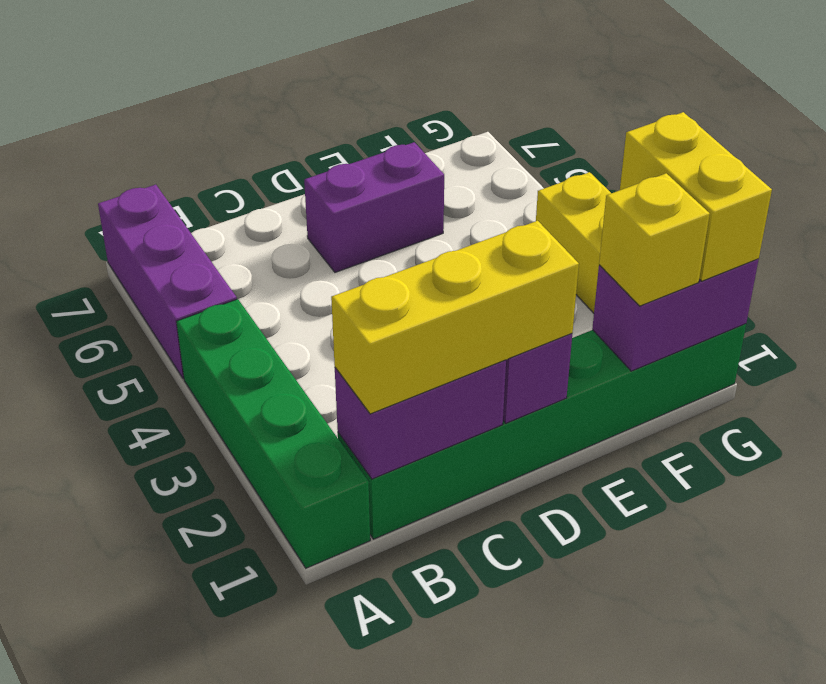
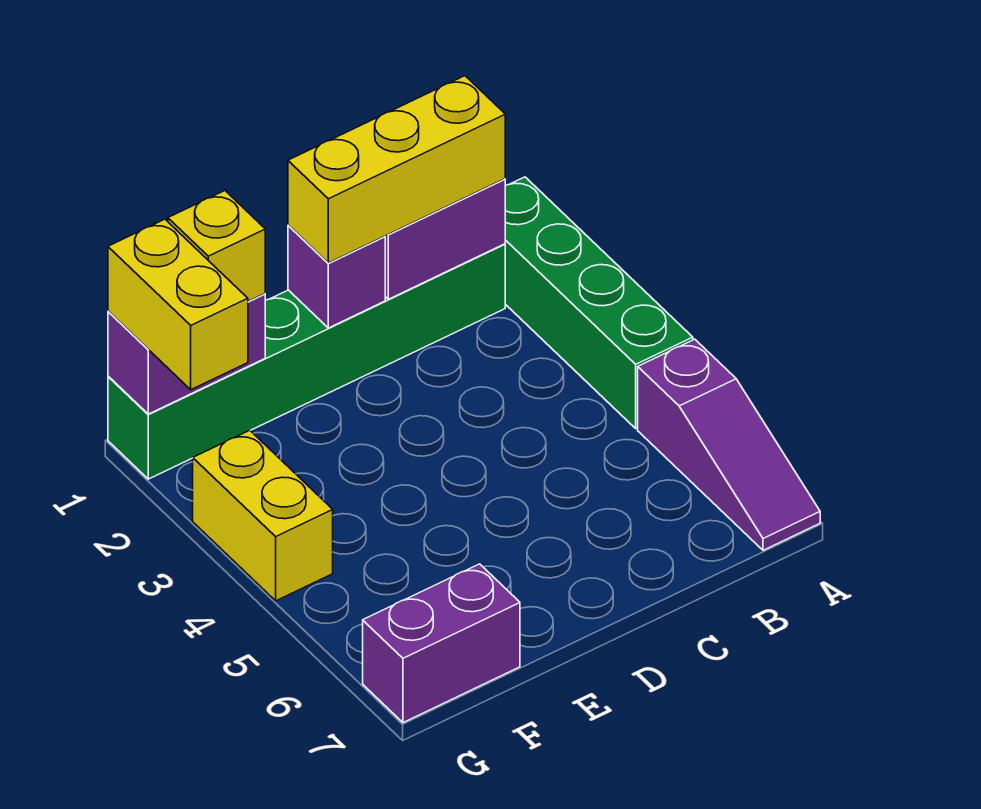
purple 1x3 brick [98,185,237,379] -> purple 1x3 slope [638,339,820,550]
purple 1x2 brick [304,142,444,272] -> purple 1x2 brick moved to [363,564,520,723]

